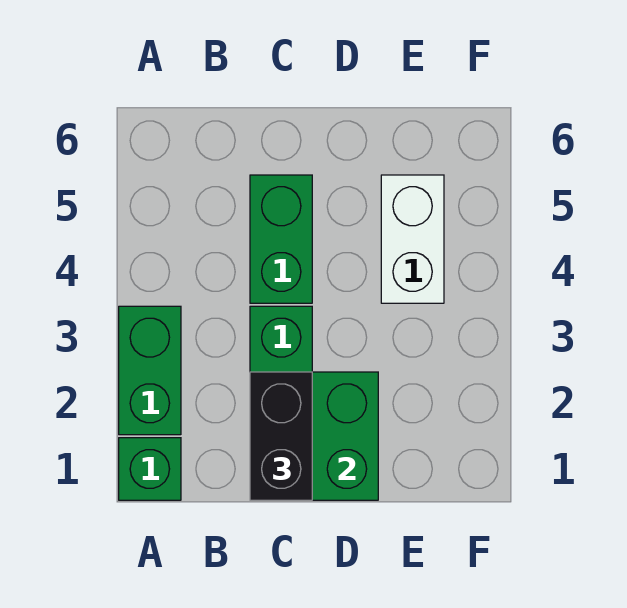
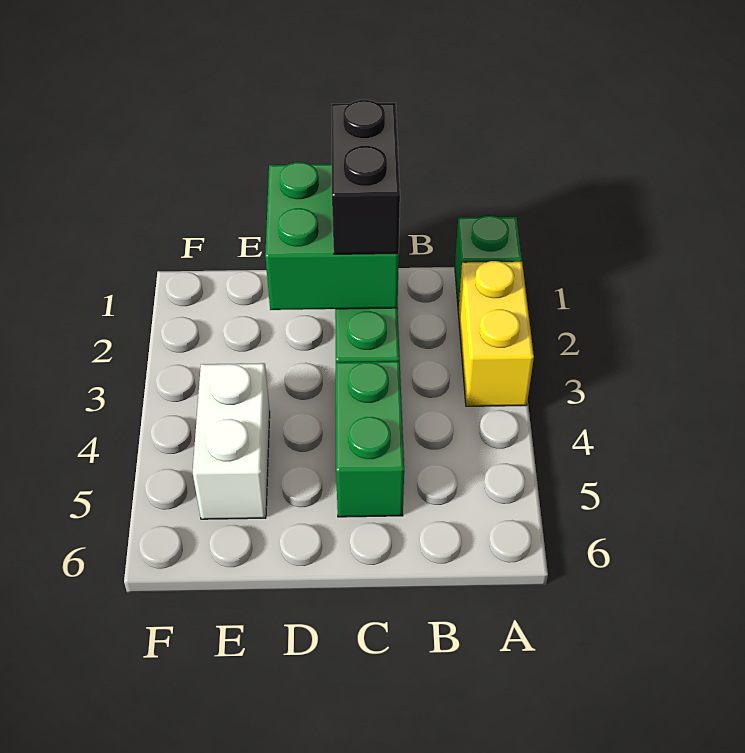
green 1x2 brick [119,306,181,435] -> yellow 1x2 brick [458,261,534,406]

